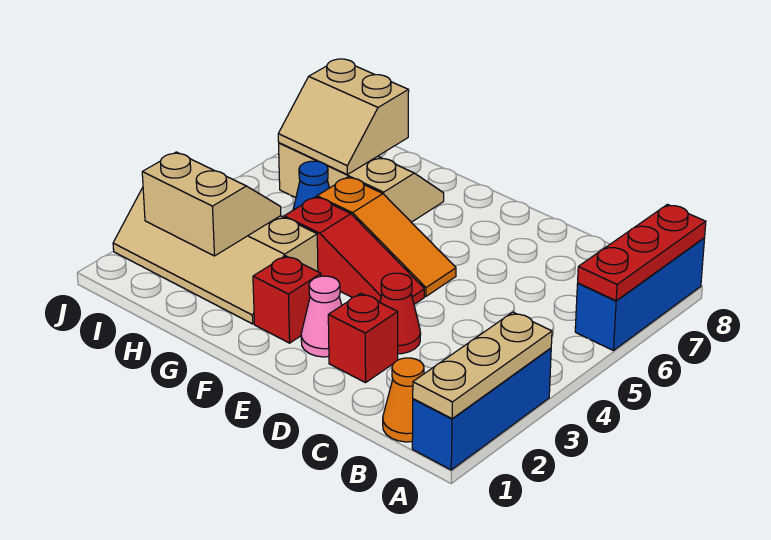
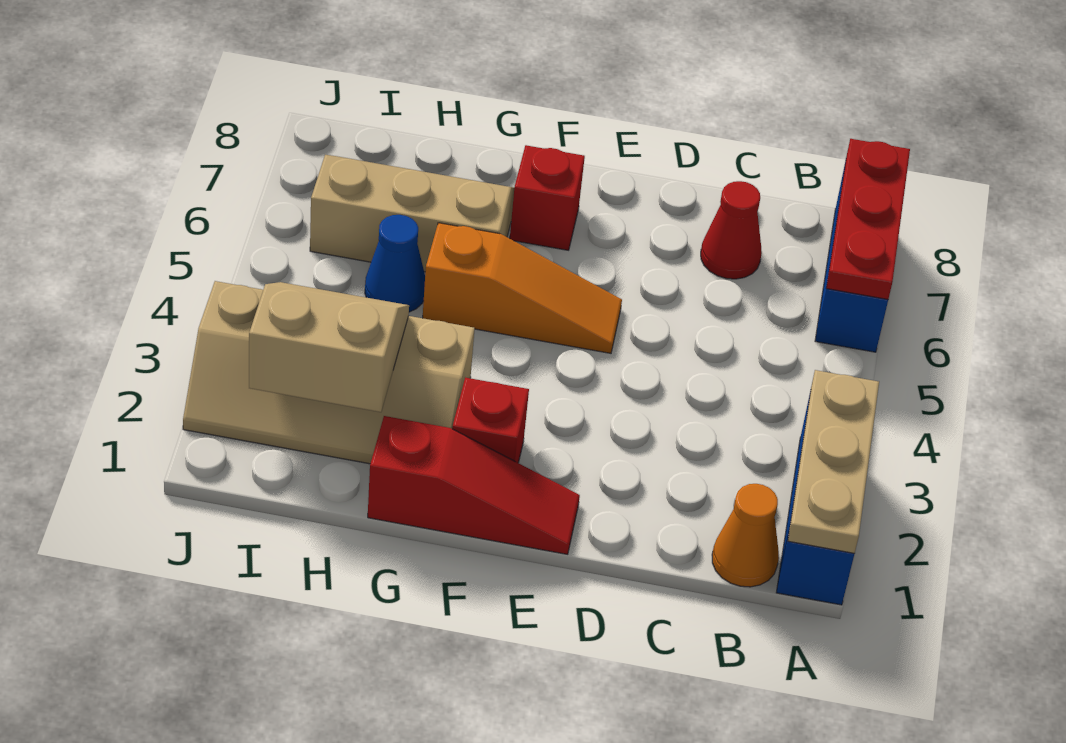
red 1x1 brick [328,293,398,383] -> red 1x1 brick moved to [510,145,585,250]
red 1x1 cone [380,273,421,354] -> red 1x1 cone moved to [701,181,762,279]
pink 1x1 cone [301,276,342,357] -> none
red 1x3 slope [284,197,424,304] -> red 1x3 slope moved to [368,416,580,554]
tan 2x2 slope [278,59,409,175] -> none

